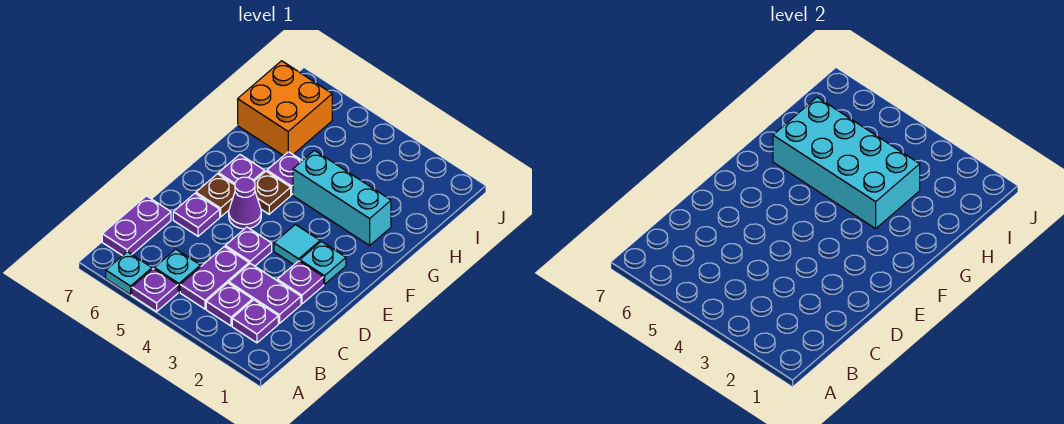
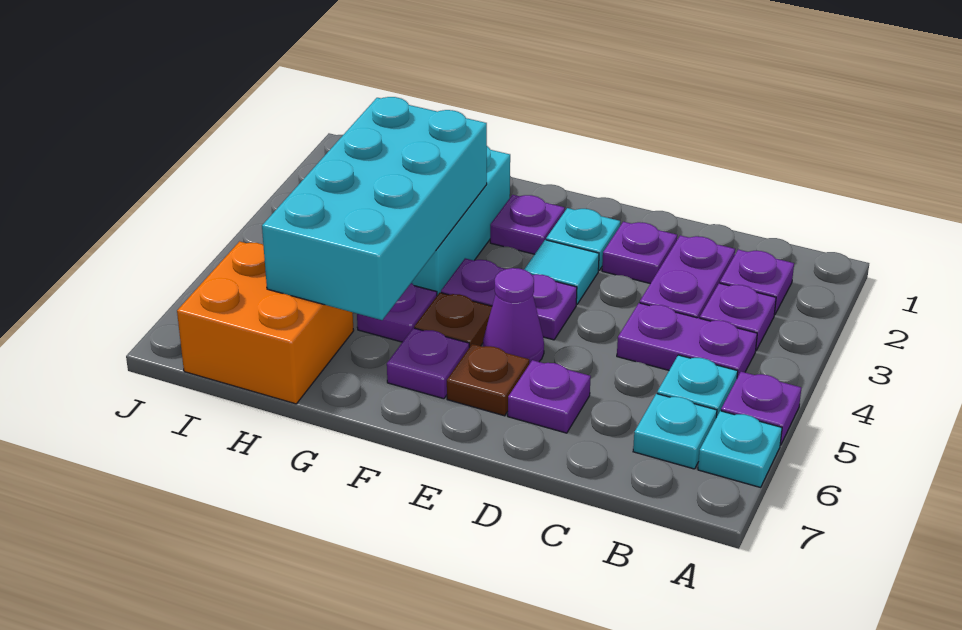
none -> cyan 1x1 plate [633,394,717,469]
purple 1x2 plate [102,196,171,256] -> purple 1x2 plate moved to [441,258,577,340]
purple 1x1 plate [225,227,272,266] -> purple 1x1 plate moved to [490,195,565,254]

